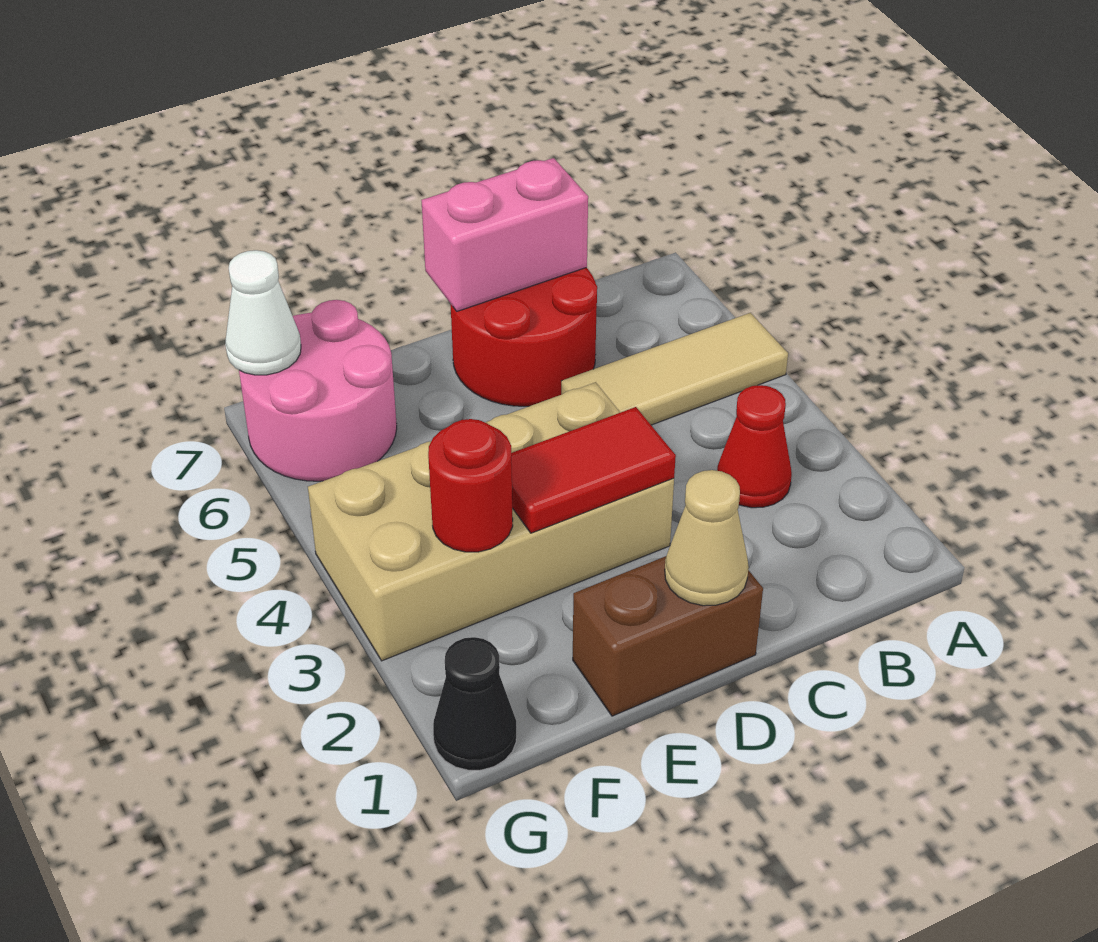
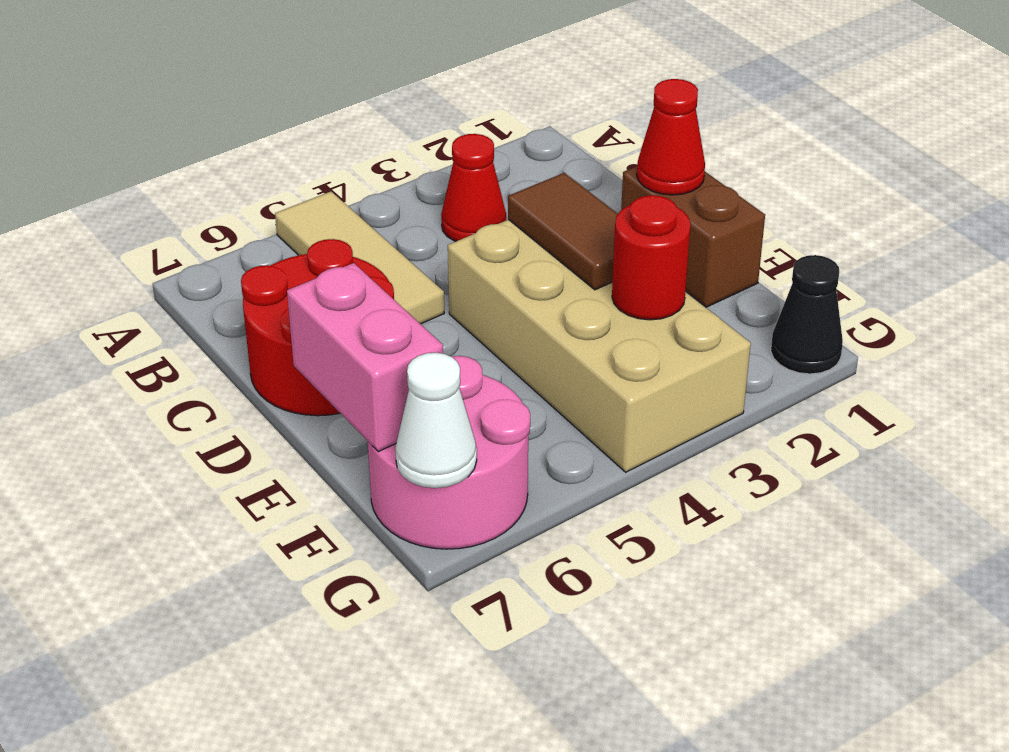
pink 1x2 brick [421,158,588,311] -> pink 1x2 brick moved to [287,263,443,452]
tan 1x1 cone [665,470,749,606] -> red 1x1 cone [637,79,705,195]
red 1x2 tile [511,407,676,533] -> brown 1x2 tile [508,173,618,290]

